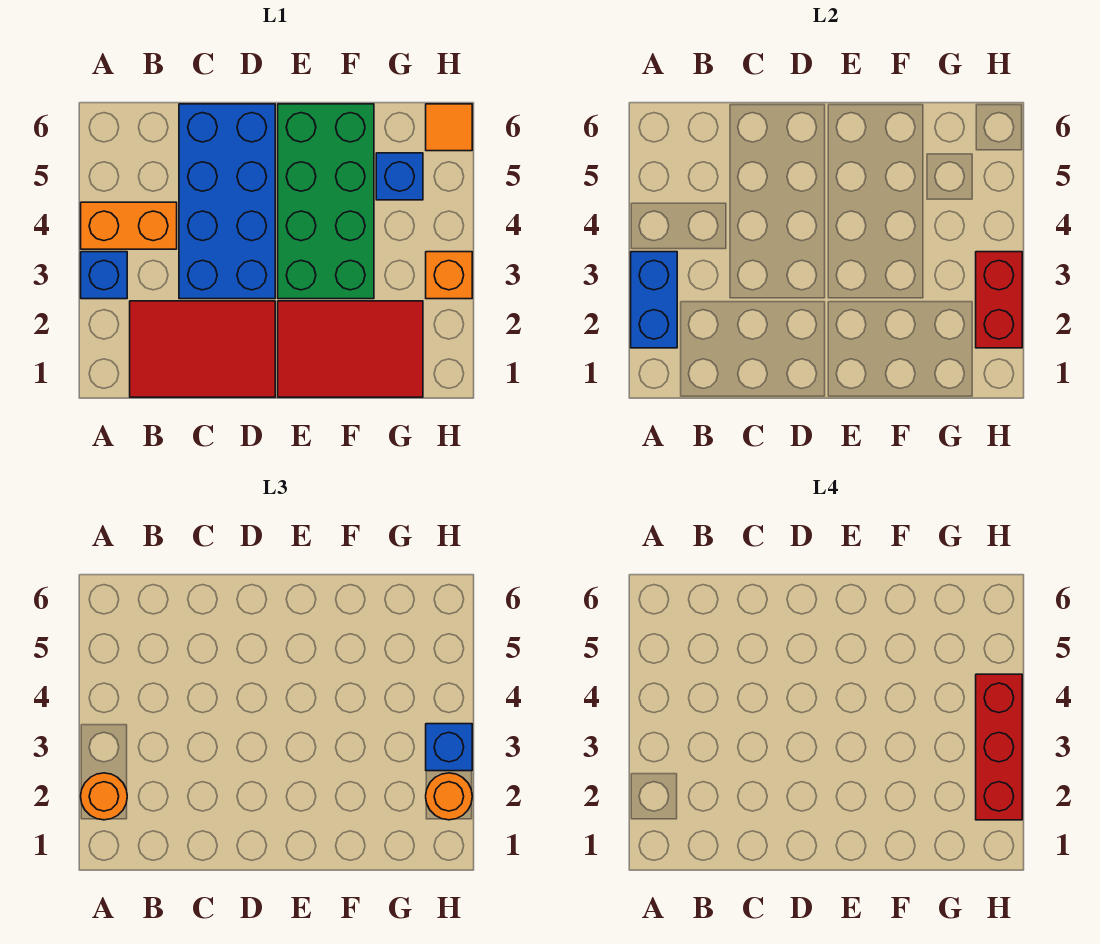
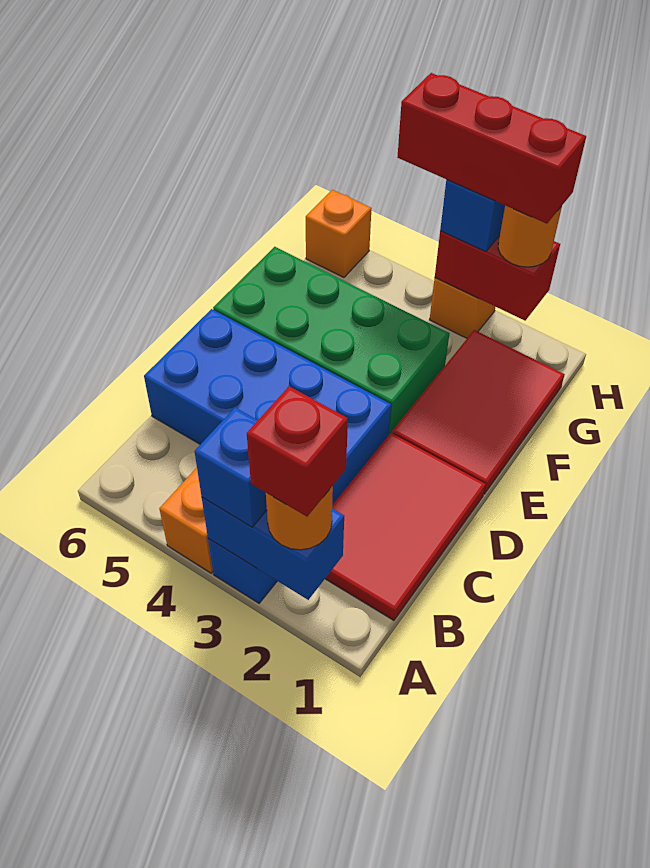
none -> red 1x1 brick [247,386,348,516]
blue 1x1 brick [376,153,423,200] -> blue 1x1 brick moved to [195,408,267,527]
orange 1x1 tile [426,104,472,151] -> orange 1x1 brick [306,190,372,278]

